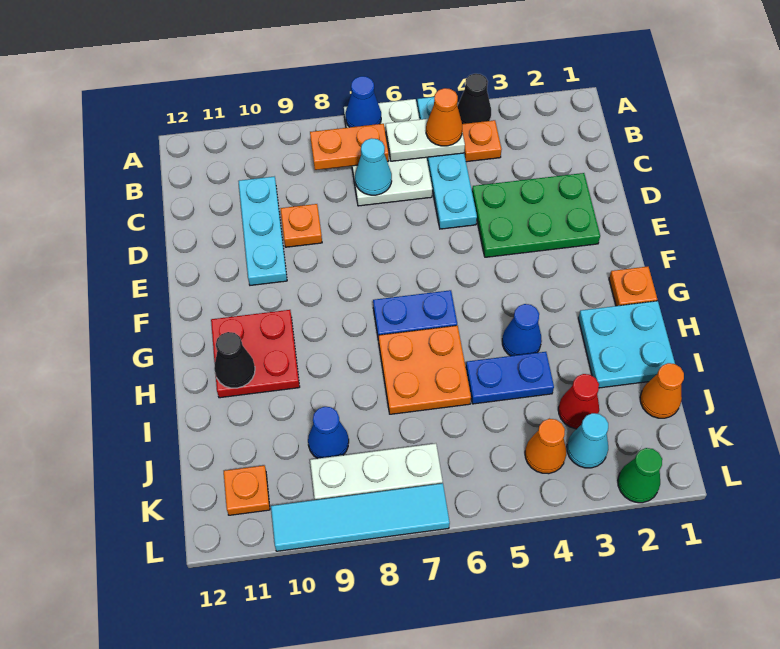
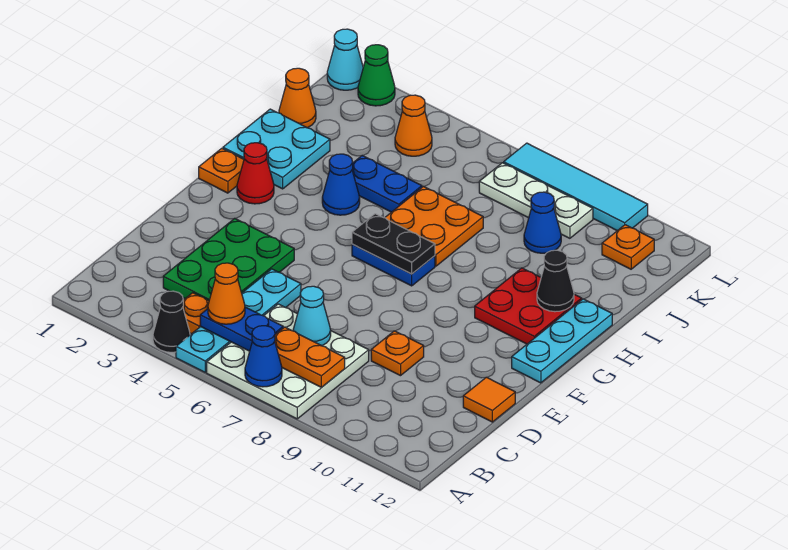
white 2x3 plate [344,99,432,206] -> white 3x3 plate [207,304,369,419]
white 1x2 plate [386,119,465,161] -> blue 1x2 plate [200,307,283,351]
cyan 1x3 plate [238,176,287,285] -> cyan 1x3 plate moved to [512,299,612,383]
green 2x3 plate [472,173,600,257] -> green 2x3 plate turned to [163,218,294,301]
none -> orange 1x1 tile [463,377,515,422]
none -> black 1x2 plate [352,214,435,274]
red 1x1 cone [558,374,599,429] -> red 1x1 cone moved to [237,143,274,204]
cyan 1x1 cone [567,413,608,468] -> cyan 1x1 cone moved to [327,29,363,90]

